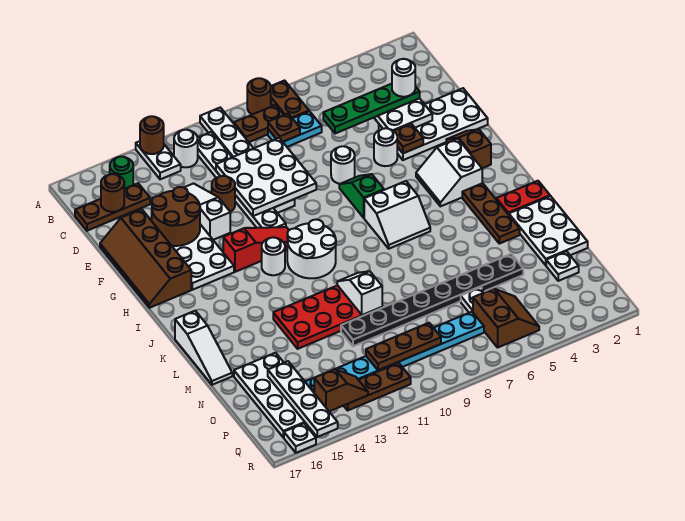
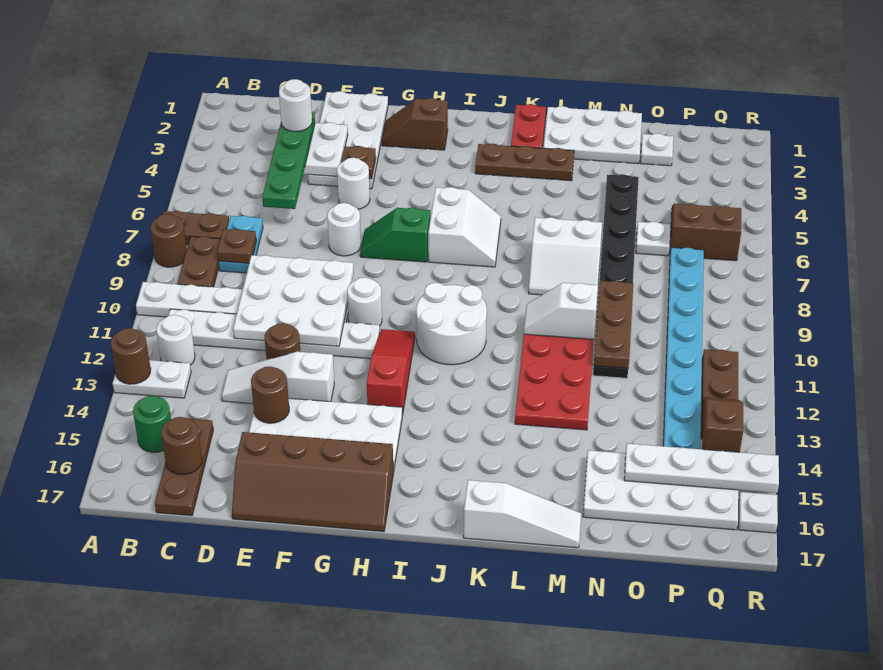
brown 2x2 round brick [152,187,200,246] -> brown 1x1 round brick [251,366,289,423]
white 2x2 slope [416,139,482,206] -> white 2x2 slope moved to [529,217,602,295]
white 1x1 round brick [262,237,285,275] -> white 1x1 round brick moved to [347,277,382,326]
brown 1x3 plate [366,323,441,370] -> brown 1x3 plate moved to [594,281,633,368]

